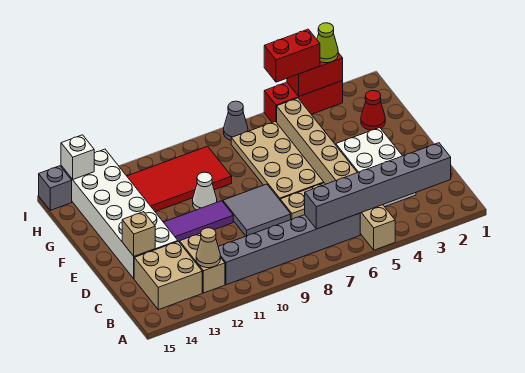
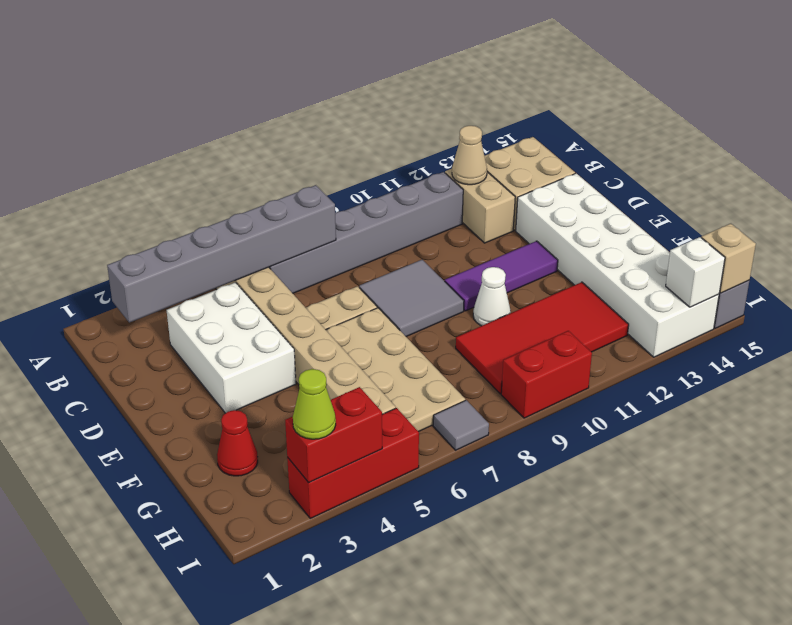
tan 1x1 brick [122,212,155,256] -> tan 1x1 brick moved to [701,224,756,293]
red 1x2 brick [264,29,320,82] -> red 1x2 brick moved to [501,331,592,418]
grey 1x1 cone [224,101,248,140] -> grey 1x1 tile [433,400,489,450]

